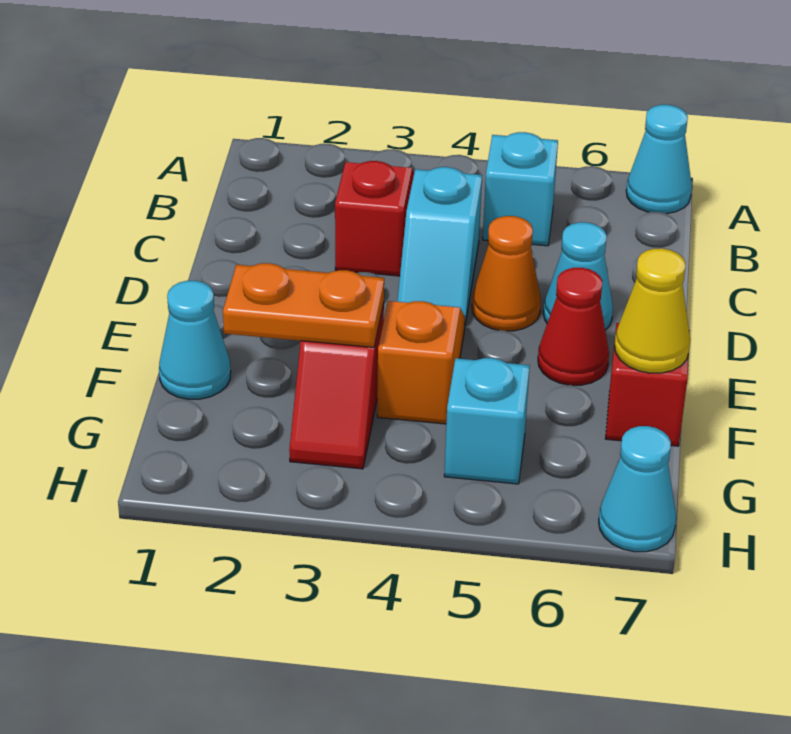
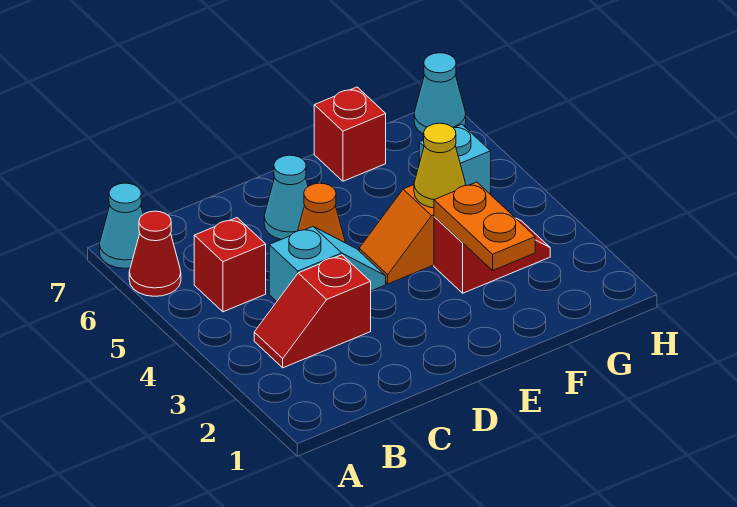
cyan 1x1 brick [483,132,558,246] -> red 1x1 brick [194,218,266,312]
red 1x1 cone [538,268,609,385] -> red 1x1 cone moved to [129,211,181,296]
cyan 1x1 cone [159,281,231,399] -> none
yellow 1x1 cone [614,248,690,373] -> yellow 1x1 cone moved to [414,123,465,208]

